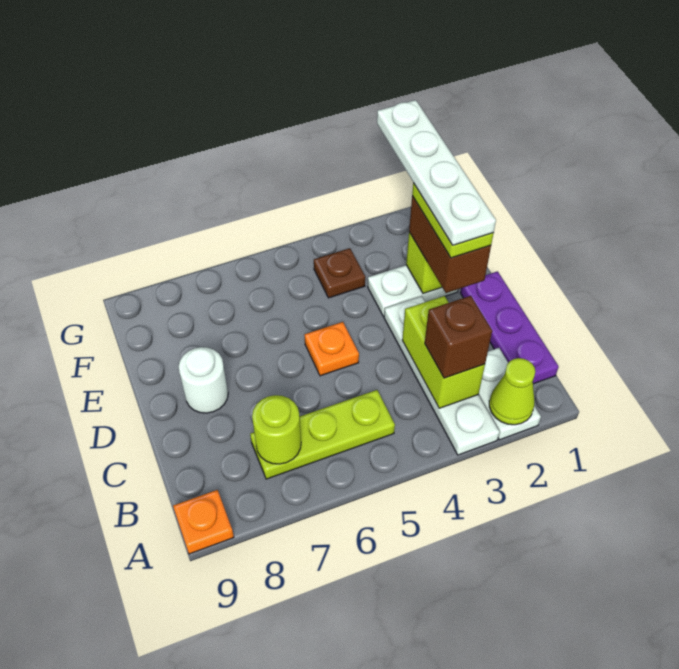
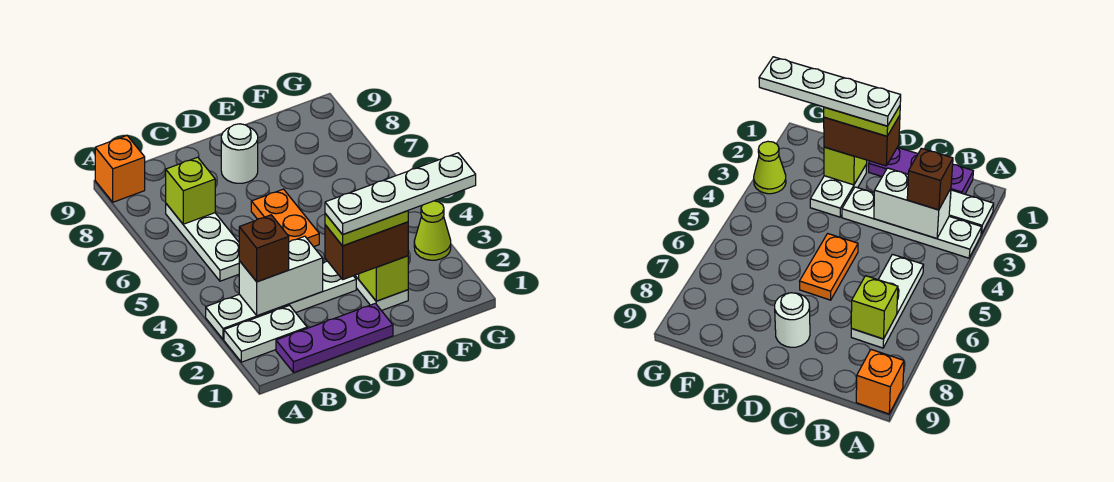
lime 1x1 cone [489,358,535,425] -> lime 1x1 cone moved to [414,201,451,260]
orange 1x1 plate [173,490,234,554] -> orange 1x1 brick [95,136,145,202]
lime 1x2 brick [402,296,485,408] -> white 1x2 brick [239,236,323,316]
lime 1x3 plate [250,390,395,479] -> white 1x3 plate [166,204,239,281]
lime 1x1 round brick [252,395,301,464] -> lime 1x1 brick [166,157,215,224]
orange 1x1 plate [305,322,359,376] -> orange 1x2 plate [251,189,319,247]
brown 1x1 plate [314,248,365,298] -> none

